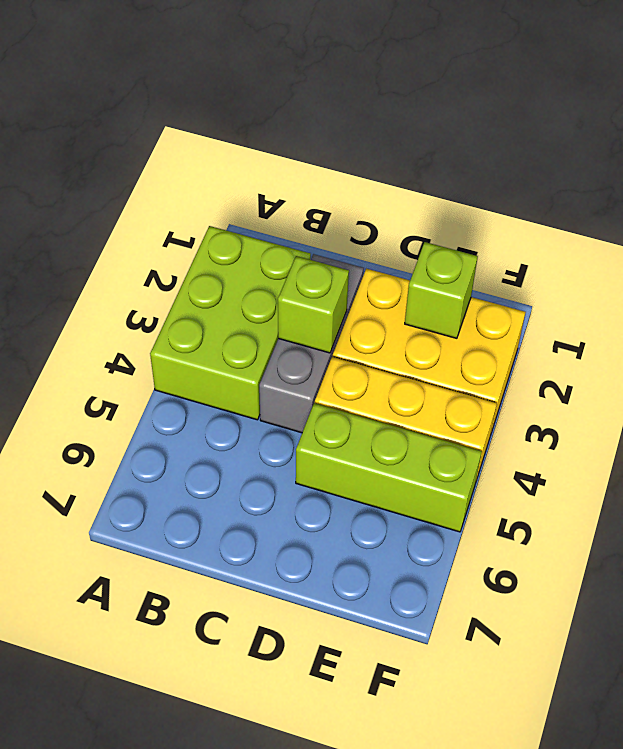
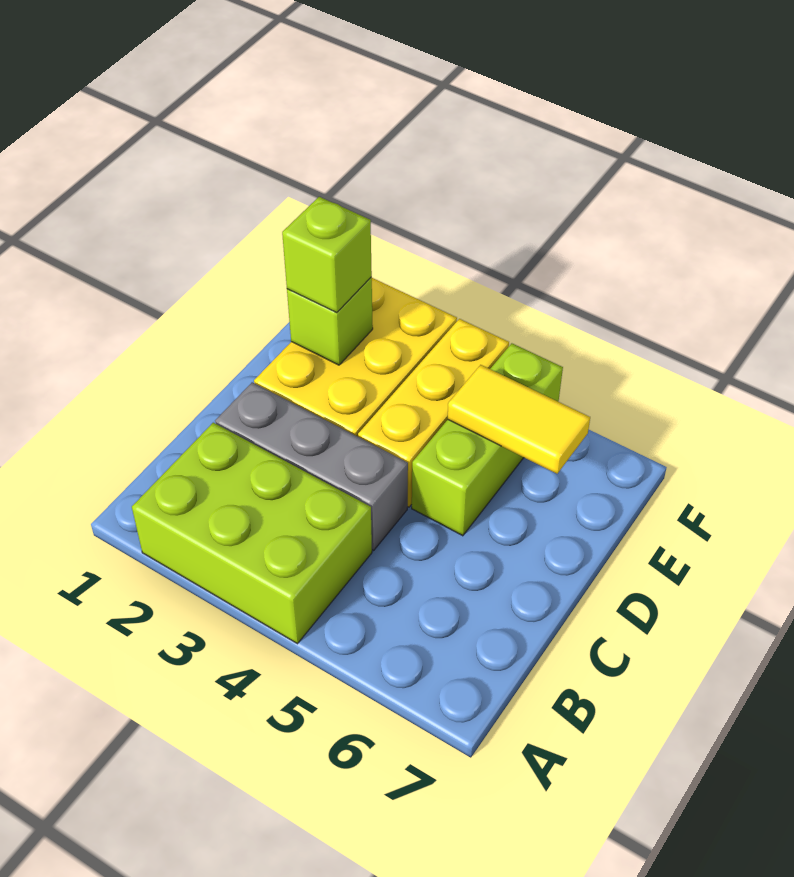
lime 1x1 brick [278,256,349,353] -> lime 1x1 brick moved to [282,197,372,313]
none -> yellow 1x2 tile [448,365,590,474]

